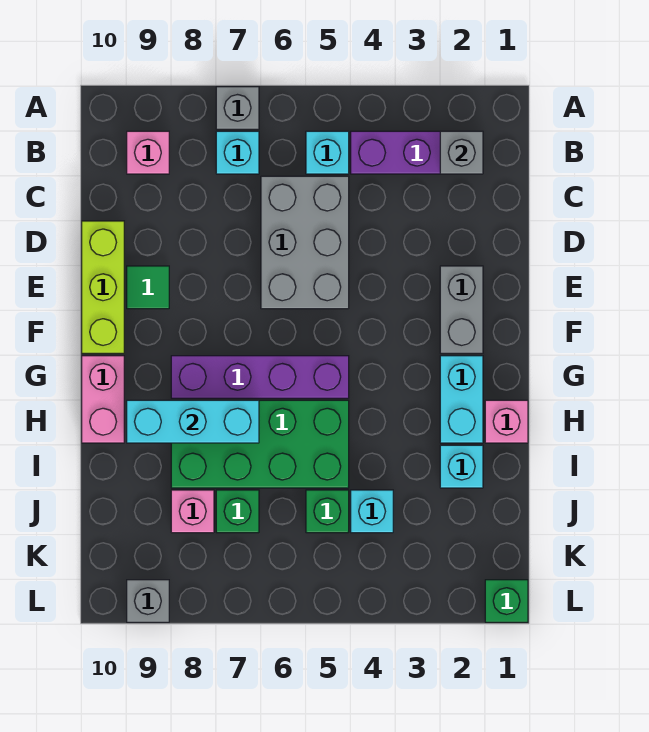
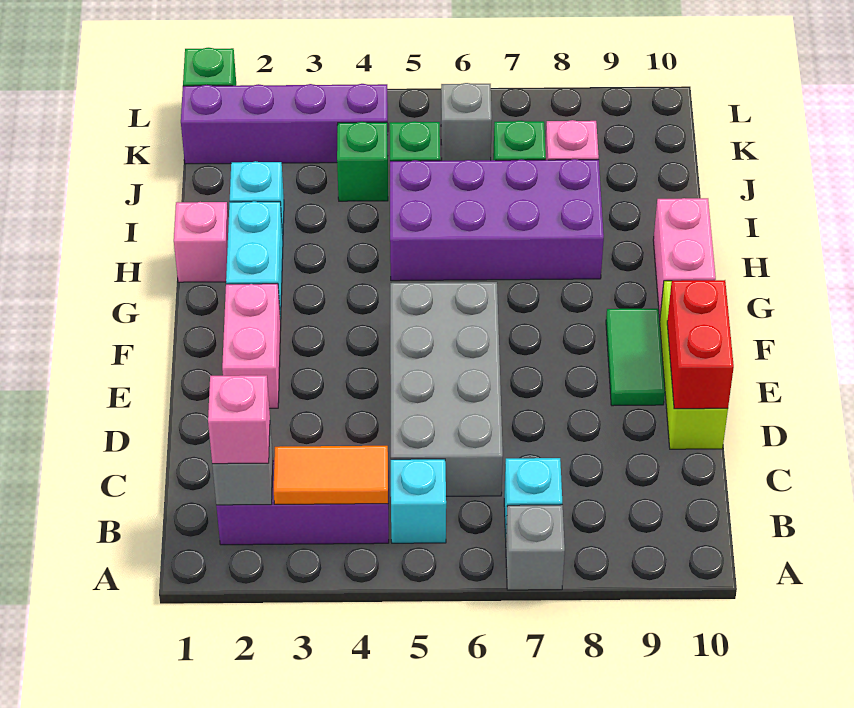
none -> orange 1x2 tile [274,446,388,504]
pink 1x1 brick [127,131,169,174] -> pink 1x1 brick moved to [208,375,270,464]
grey 2x3 brick [261,176,349,309] -> grey 2x4 brick [390,282,503,496]
none -> red 1x2 brick [667,280,734,409]
grey 1x2 brick [440,266,483,353] -> pink 1x2 brick [222,284,281,408]
green 1x1 tile [127,266,169,309] -> green 1x2 tile [606,309,665,406]
purple 1x4 brick [171,356,349,398] -> purple 1x4 brick moved to [181,84,388,164]
green 2x4 brick [171,400,349,488] -> purple 2x4 brick [390,159,604,281]
cyan 1x3 brick [127,400,259,443] -> none
cyan 1x1 brick [351,490,393,533] -> green 1x1 brick [337,122,388,201]
grey 1x1 brick [127,580,169,622] -> grey 1x1 brick moved to [441,83,492,161]

